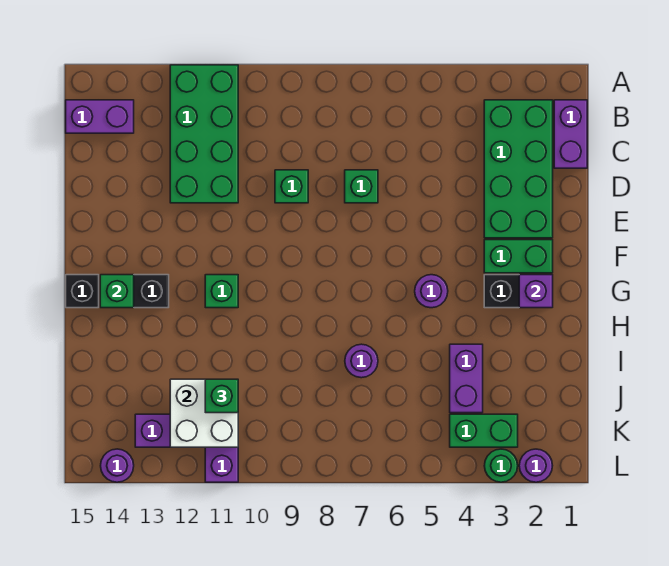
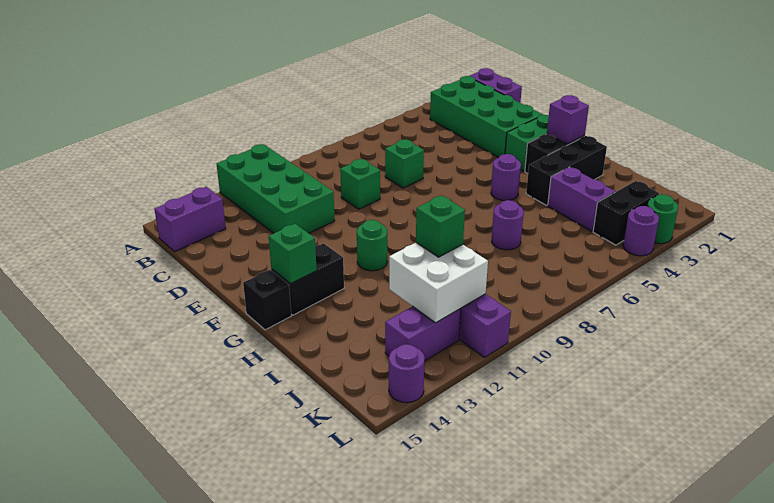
green 1x1 brick [205,275,238,308] -> green 1x1 round brick [357,220,387,271]
none -> black 1x3 brick [526,136,607,205]
green 1x2 brick [450,414,518,447] -> black 1x2 brick [593,181,659,245]
purple 1x1 round brick [519,449,553,482] -> purple 1x1 round brick moved to [623,206,659,256]

